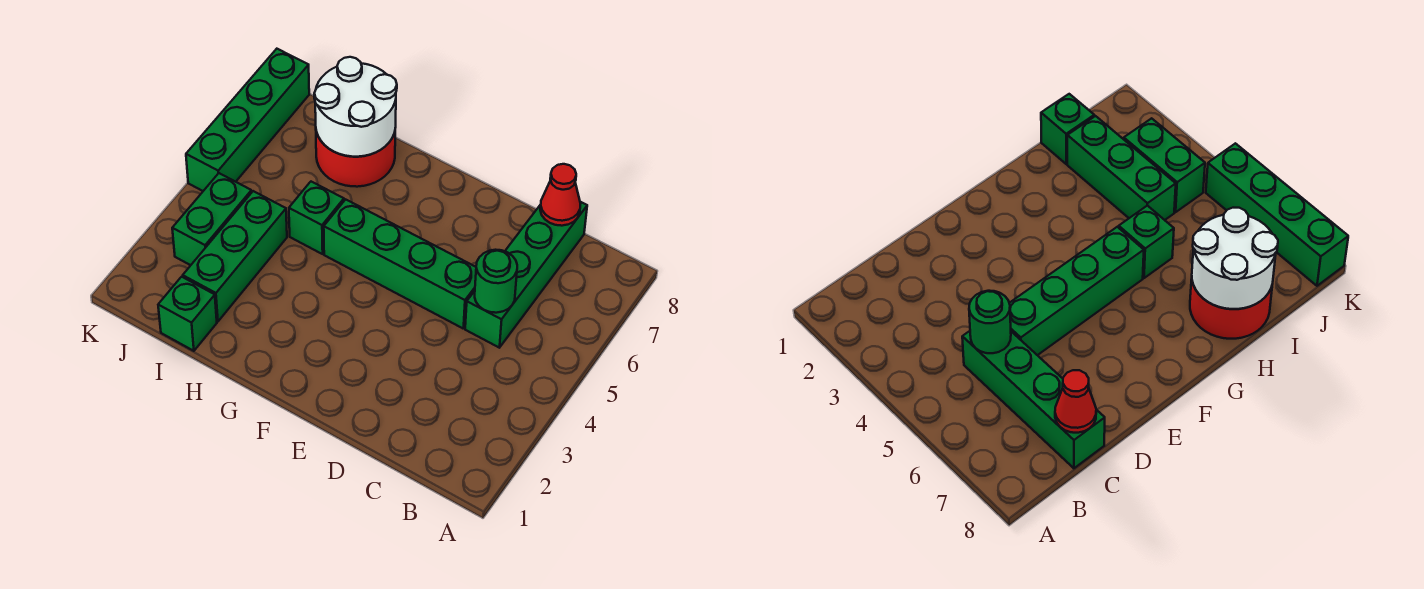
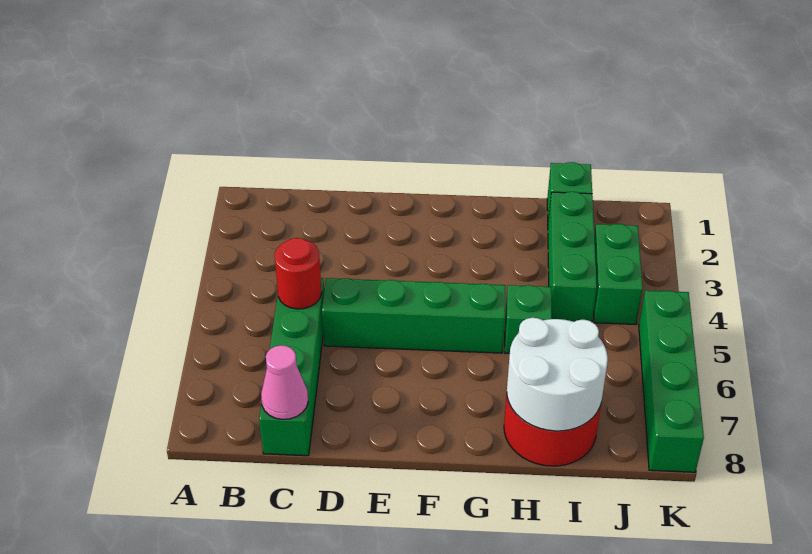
green 1x1 round brick [475,250,517,313] -> red 1x1 round brick [275,238,322,309]
red 1x1 cone [540,164,580,226] -> pink 1x1 cone [261,345,308,419]

